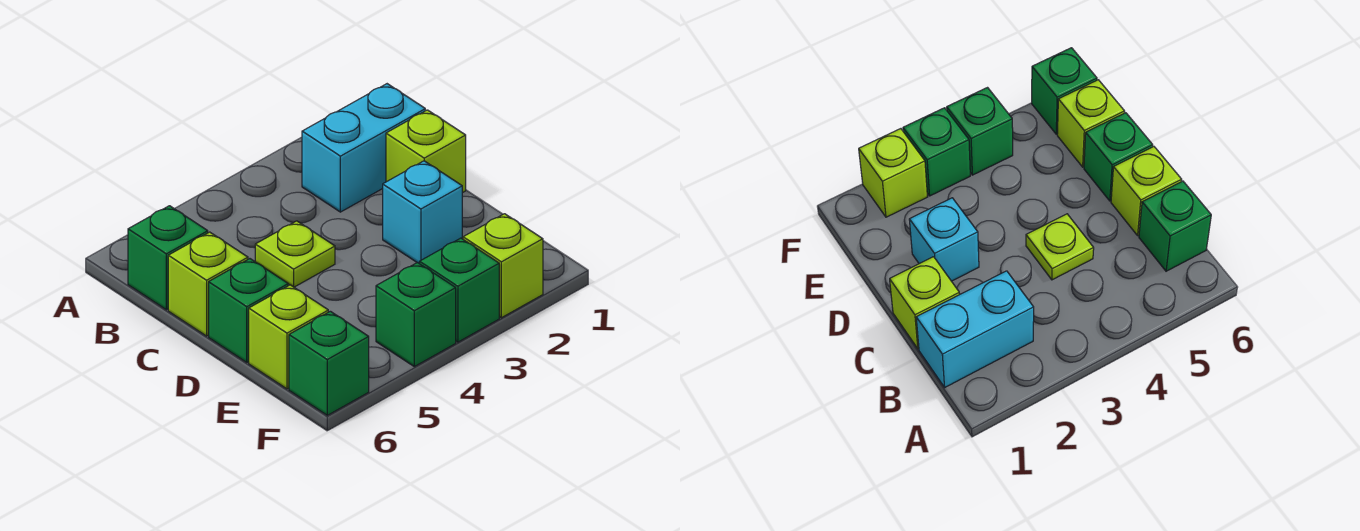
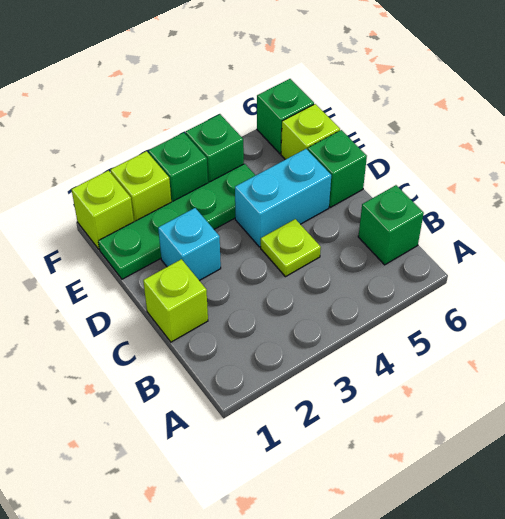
cyan 1x2 brick [302,84,425,212] -> cyan 1x2 brick moved to [235,149,331,247]
lime 1x1 brick [168,232,248,336] -> lime 1x1 brick moved to [72,171,134,249]
none -> green 1x4 plate [98,164,255,279]

